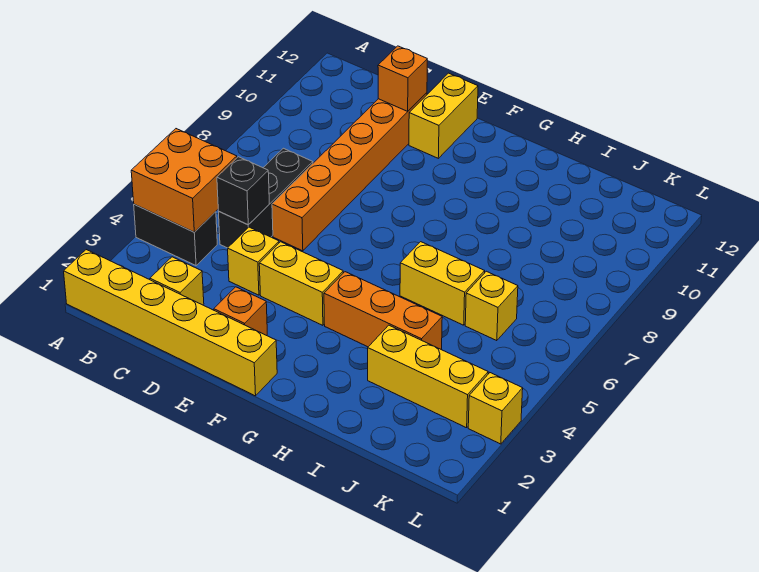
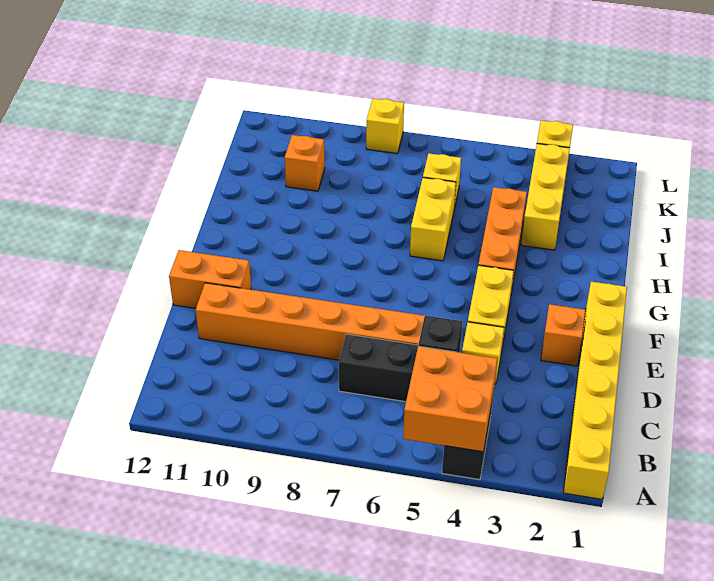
yellow 1x1 brick [150,257,204,305] -> yellow 1x1 brick moved to [366,99,404,154]
orange 1x1 brick [378,46,427,111] -> orange 1x1 brick moved to [285,135,325,191]
yellow 1x2 brick [409,73,478,158] -> orange 1x2 brick [169,250,251,308]

